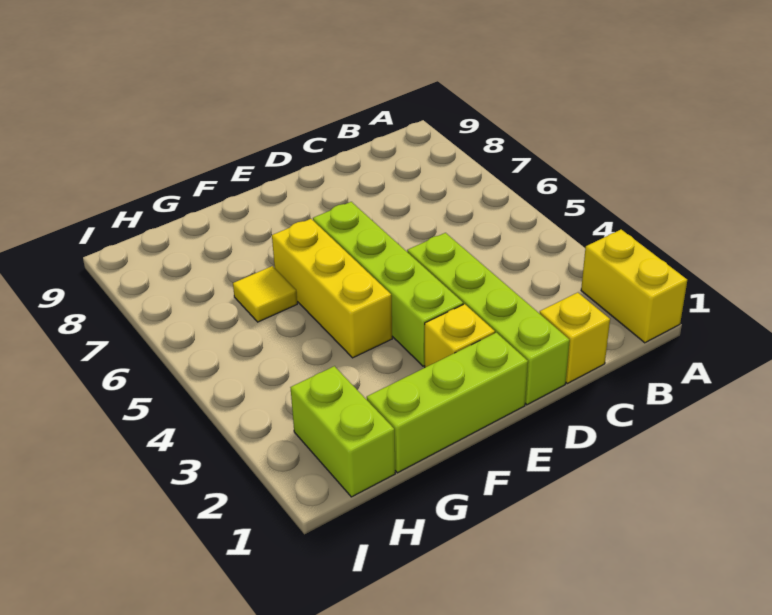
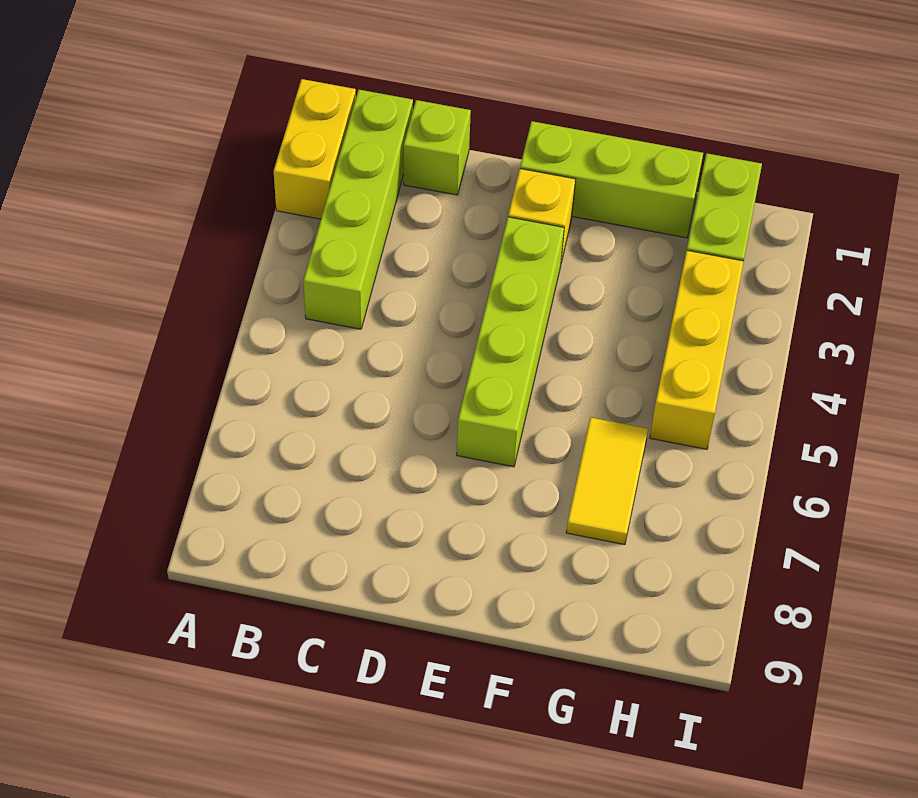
yellow 1x1 brick [540,293,610,383] -> lime 1x1 brick [404,100,471,195]
lime 1x4 brick [407,233,570,405] -> lime 1x4 brick moved to [303,90,413,329]
yellow 1x3 brick [272,219,392,358] -> yellow 1x3 brick moved to [650,250,744,449]
yellow 1x1 tile [233,266,297,322] -> yellow 1x2 tile [566,418,648,545]

